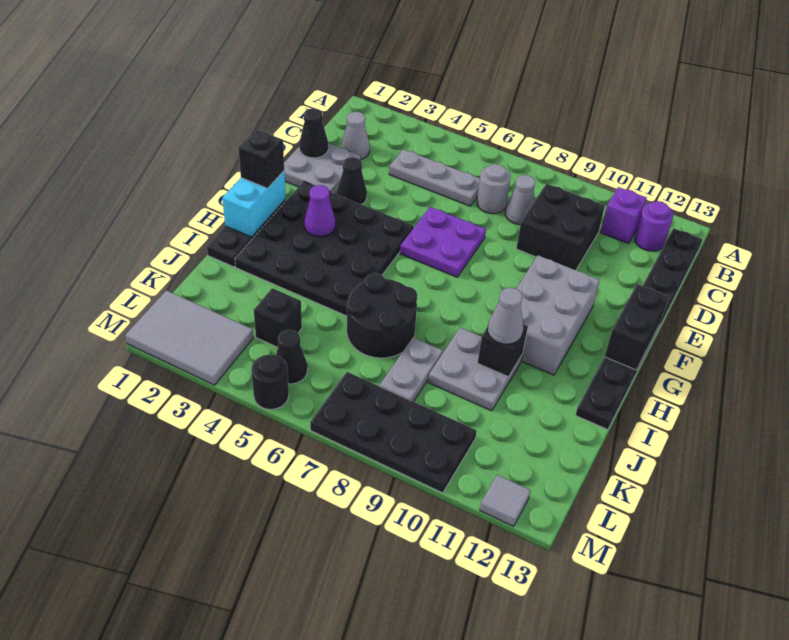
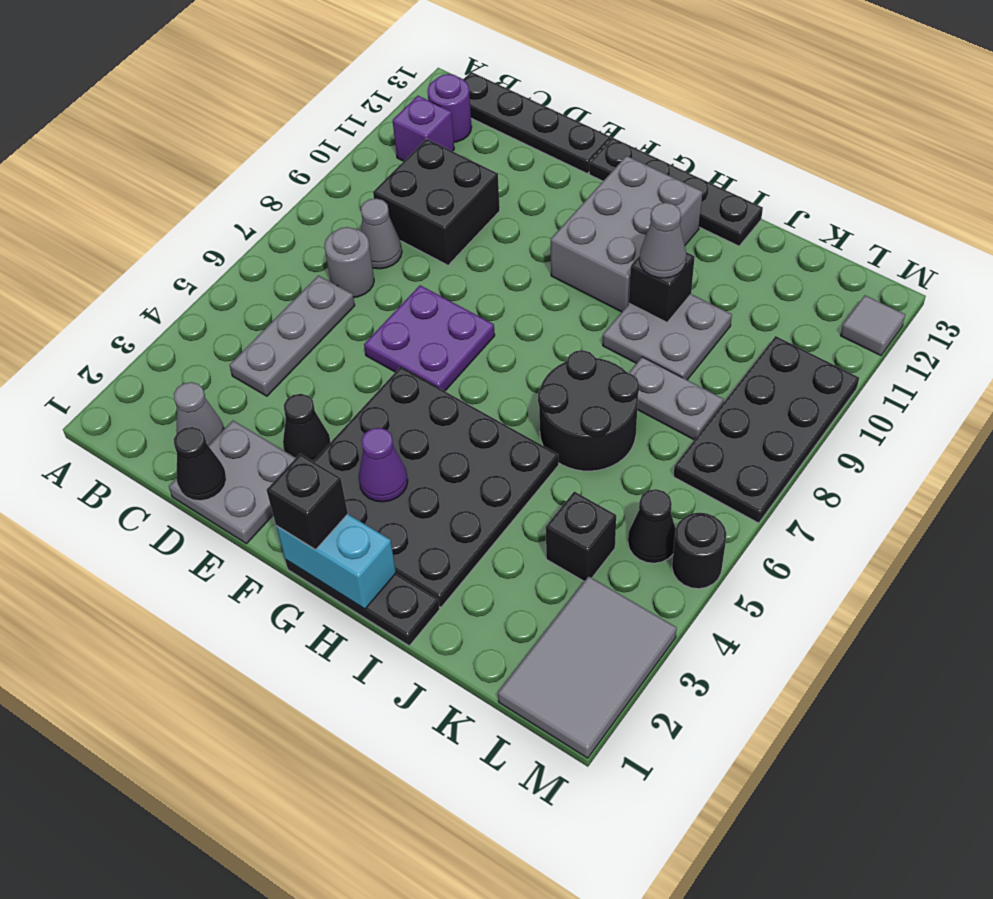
grey 2x3 brick [516,255,600,375] -> grey 2x3 brick turned to [551,156,702,312]
black 1x2 brick [605,284,669,370] -> none

